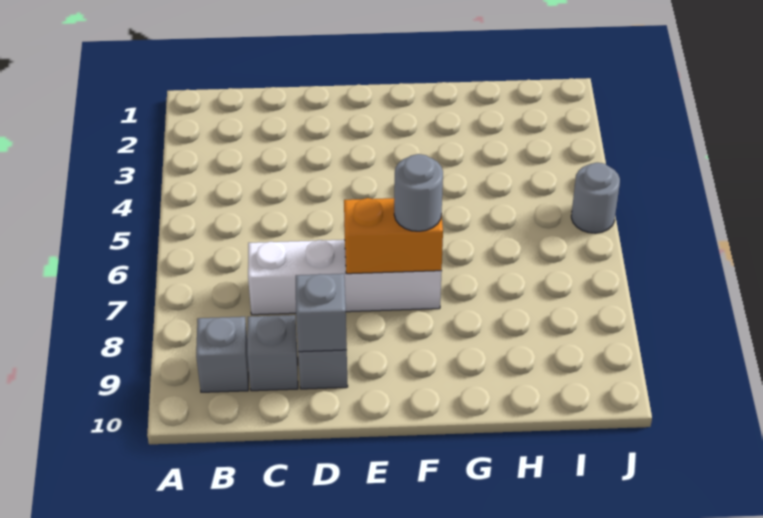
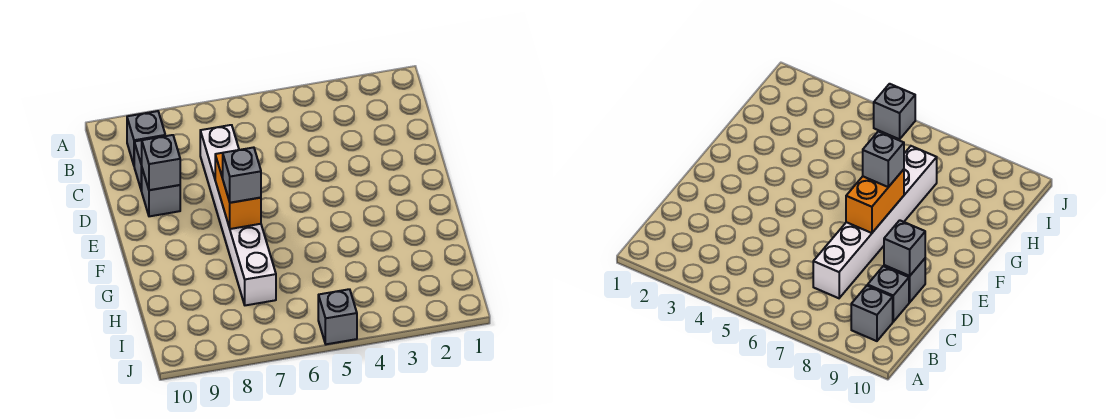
white 1x4 brick [248,240,442,315] -> white 1x6 brick [200,125,276,305]
grey 1x1 round brick [394,154,443,231] -> grey 1x1 brick [223,147,261,203]
grey 1x1 round brick [571,163,620,233] -> grey 1x1 brick [318,289,357,344]

